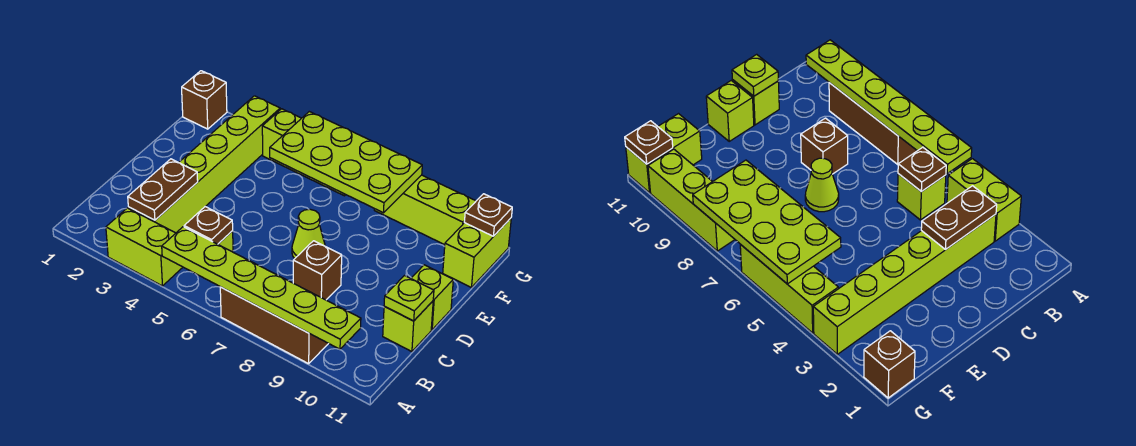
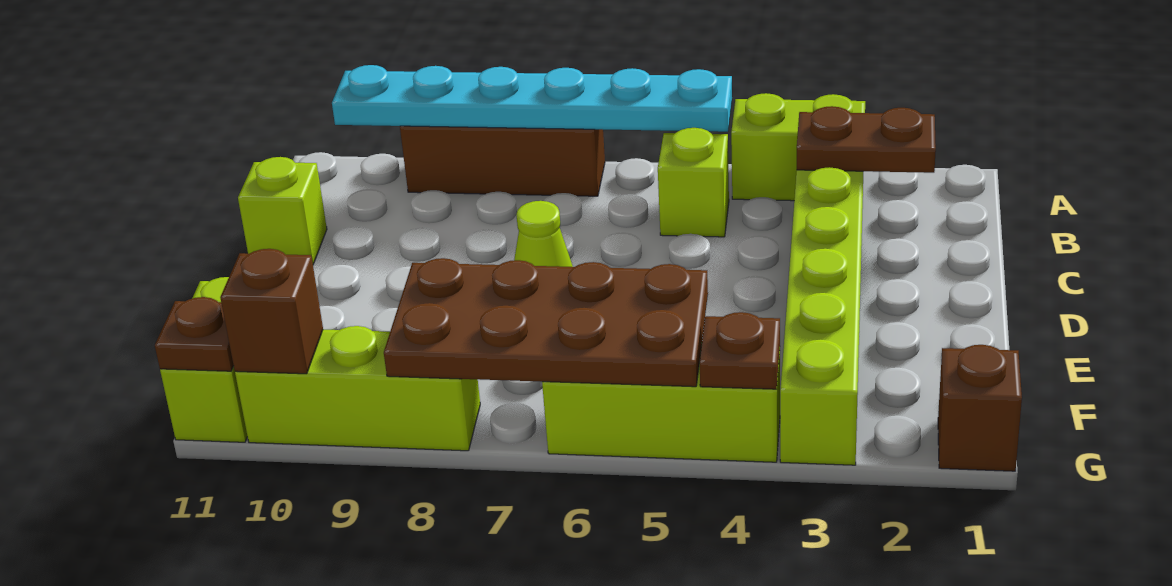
lime 1x6 plate [162,227,361,349] -> cyan 1x6 plate [332,65,732,132]
brown 1x2 plate [128,159,198,220] -> brown 1x2 plate turned to [797,106,936,173]
brown 1x1 plate [184,206,233,244] -> brown 1x1 plate moved to [700,312,780,389]
brown 1x1 brick [293,241,342,300] -> brown 1x1 brick moved to [220,249,323,374]
lime 1x1 plate [384,276,434,321] -> none
lime 1x1 brick [411,265,453,330] -> none
lime 2x4 plate [270,112,422,213] -> brown 2x4 plate [384,258,708,387]

